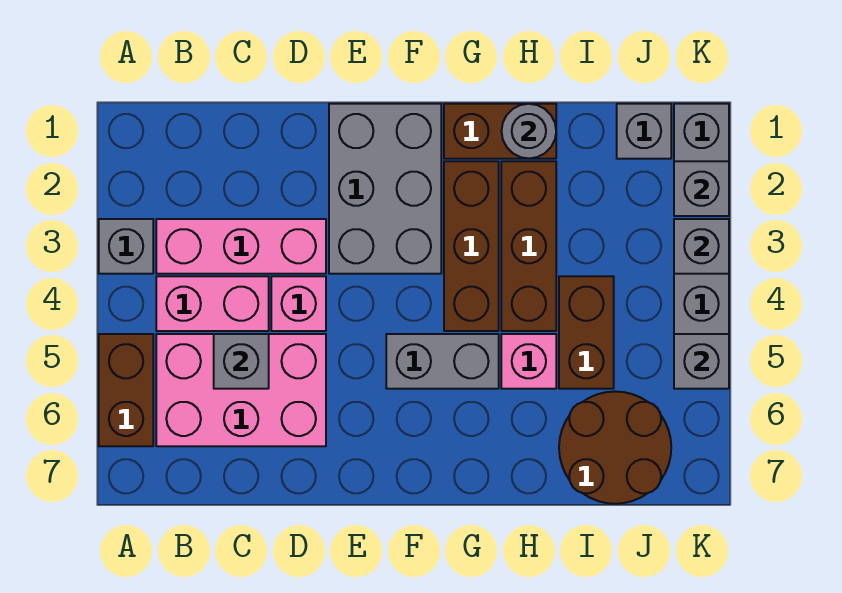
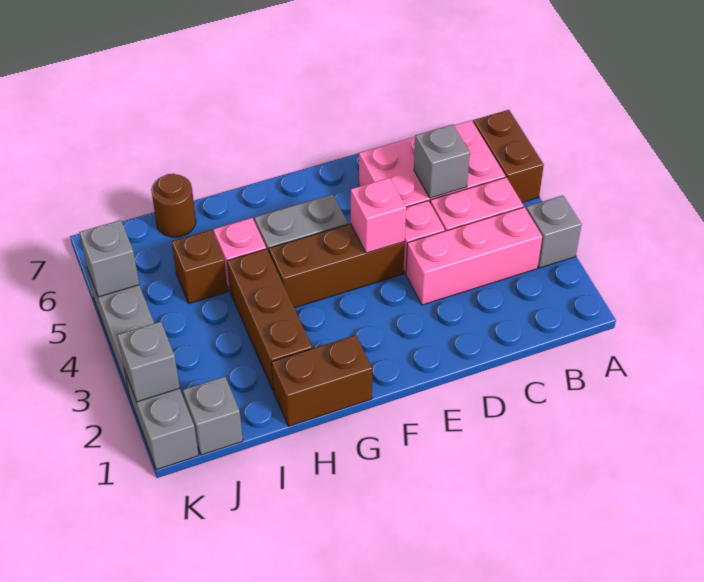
grey 2x3 brick [329,104,441,274] -> none
none -> pink 1x1 brick [351,178,406,253]
brown 1x3 brick [444,161,499,331] -> brown 1x3 brick turned to [269,224,405,308]
grey 1x1 round brick [502,104,556,159] -> none
brown 1x2 brick [559,276,614,389] -> brown 1x1 brick [172,230,228,304]
brown 2x2 round brick [559,391,671,504] -> brown 1x1 round brick [151,174,196,237]
grey 1x1 brick [674,219,729,274] -> none

